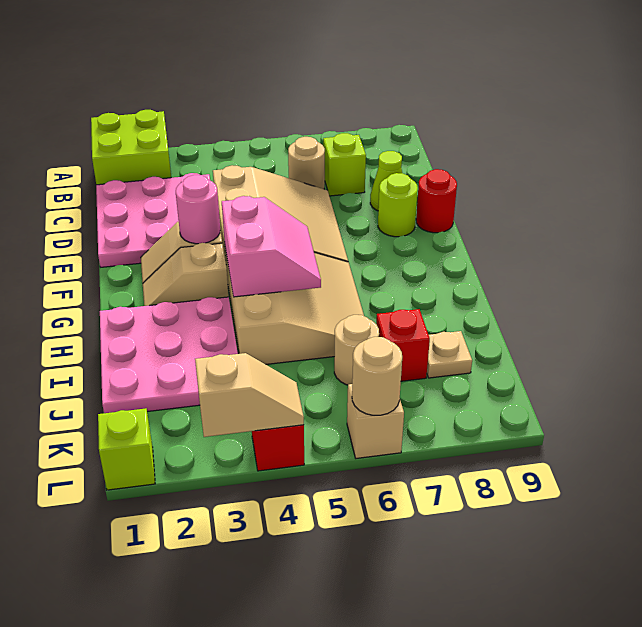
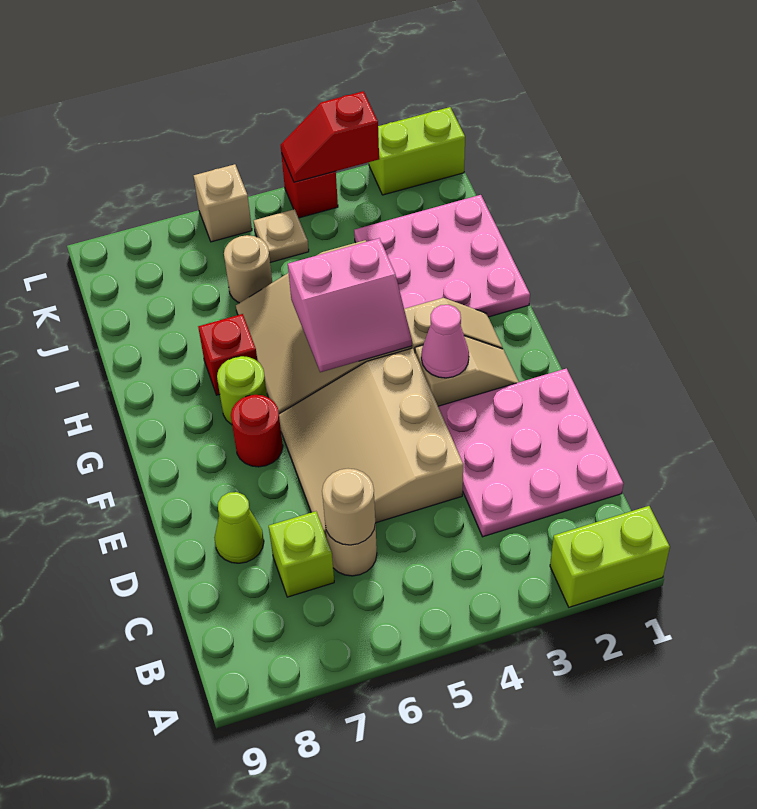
lime 2x2 brick [91,110,171,185] -> lime 1x2 brick [550,506,670,607]
lime 1x1 round brick [378,173,418,237] -> lime 1x1 round brick moved to [217,356,267,425]
red 1x1 round brick [416,169,457,233] -> red 1x1 round brick moved to [231,395,283,467]
pink 1x1 round brick [176,175,220,244] -> pink 1x1 cone [421,305,469,378]
pink 2x2 slope [222,196,321,297] -> pink 2x2 slope turned to [288,238,412,372]
red 1x1 brick [376,309,430,381] -> red 1x1 brick moved to [198,314,257,395]
tan 1x1 plate [427,331,472,378] -> tan 1x1 plate moved to [254,209,309,262]
lime 1x1 brick [98,408,155,490] -> lime 1x2 brick [369,107,465,195]
tan 1x2 slope [195,353,304,437] -> red 1x2 slope [281,91,379,182]
tan 1x1 round brick [352,337,402,415] -> tan 1x1 round brick moved to [322,469,375,545]

